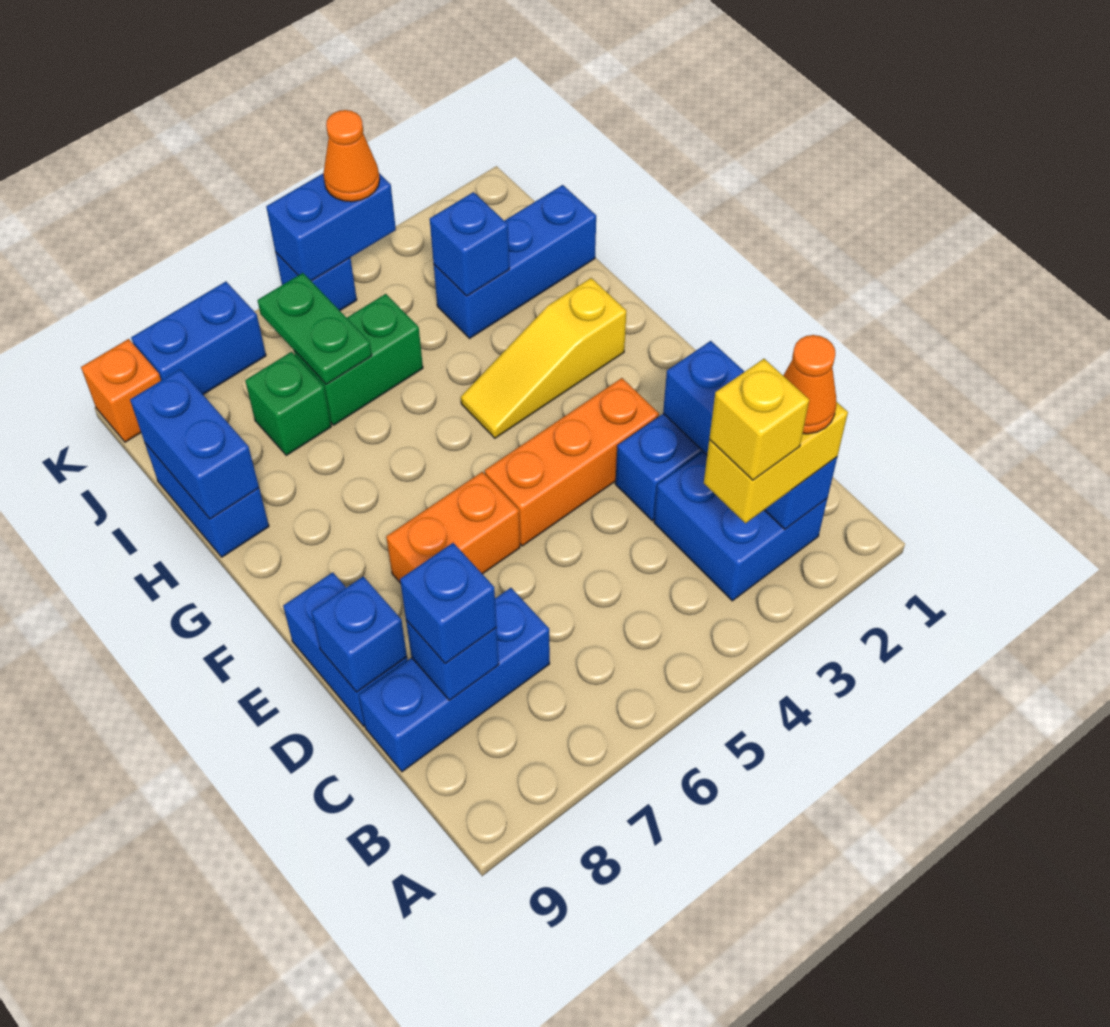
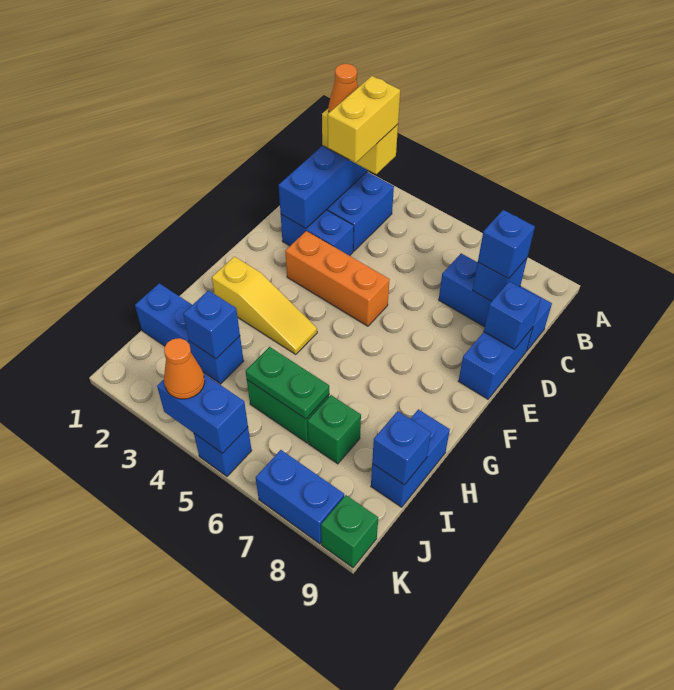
yellow 1x1 brick [709,359,809,480] -> yellow 1x2 brick [328,76,400,163]
orange 1x2 brick [386,472,520,583] -> none
blue 1x2 brick [130,369,259,519] -> blue 1x1 brick [372,411,431,485]
green 1x2 plate [258,273,372,384] -> green 1x2 plate turned to [246,347,329,419]
orange 1x1 brick [81,339,161,442] -> green 1x1 brick [321,495,378,568]

